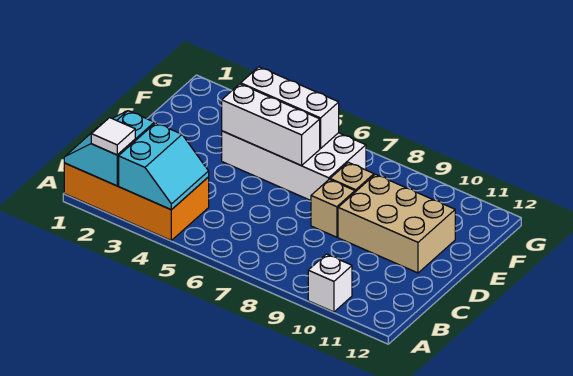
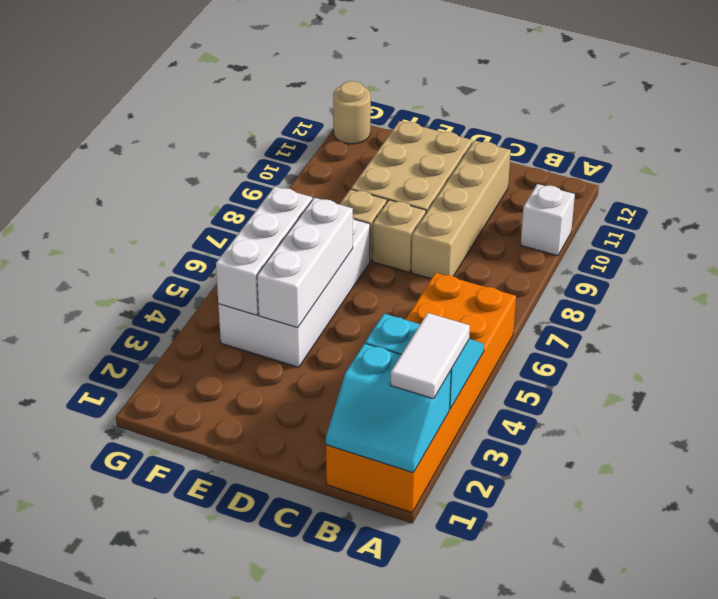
orange 2x4 brick [64,163,209,240] -> orange 2x6 brick [326,273,516,513]
white 1x1 tile [91,118,135,155] -> white 1x2 tile [390,313,470,399]
none -> tan 1x4 brick [411,141,511,279]
none -> tan 1x1 round brick [333,81,371,144]

